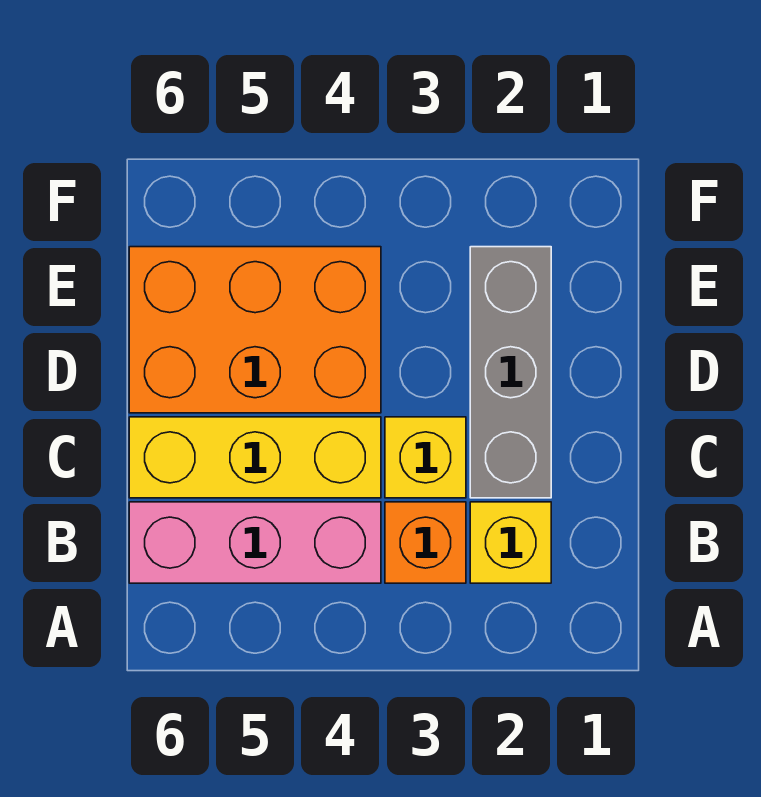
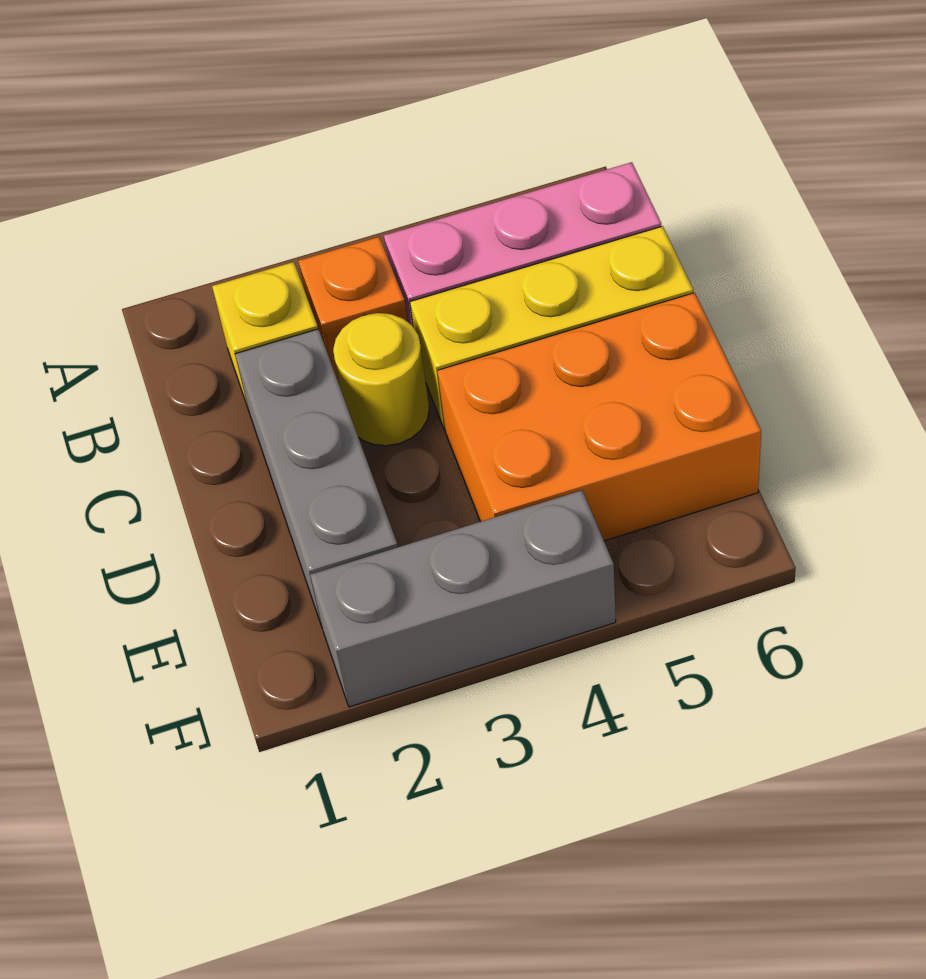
yellow 1x1 brick [385,417,466,498] -> yellow 1x1 round brick [333,313,429,446]
none -> grey 1x3 brick [310,490,616,707]

